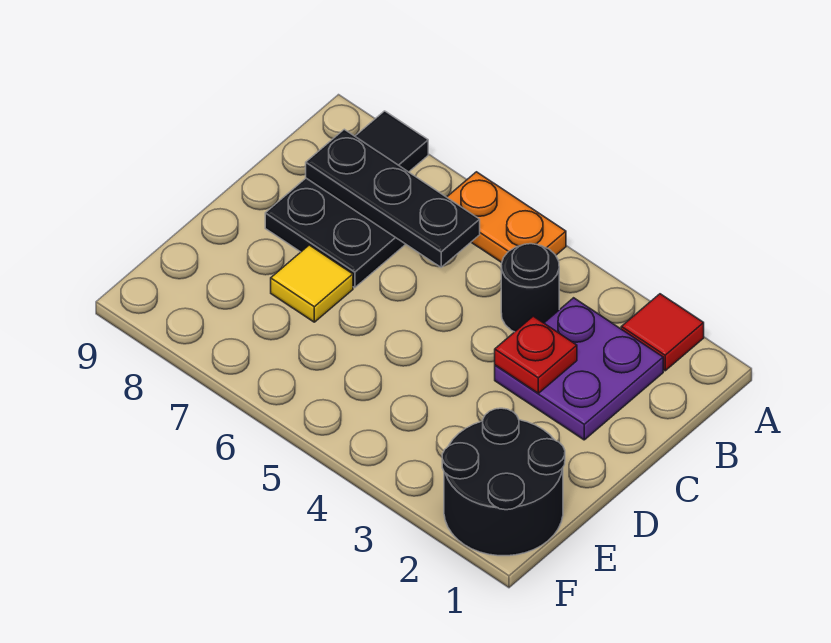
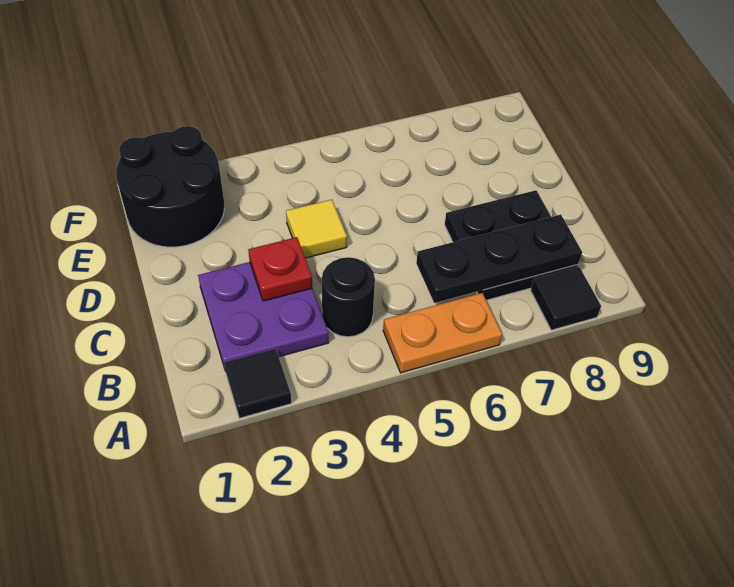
red 1x1 tile [621,294,704,371] -> black 1x1 tile [224,349,291,418]
yellow 1x1 tile [271,245,353,322] -> yellow 1x1 tile moved to [286,200,347,258]

